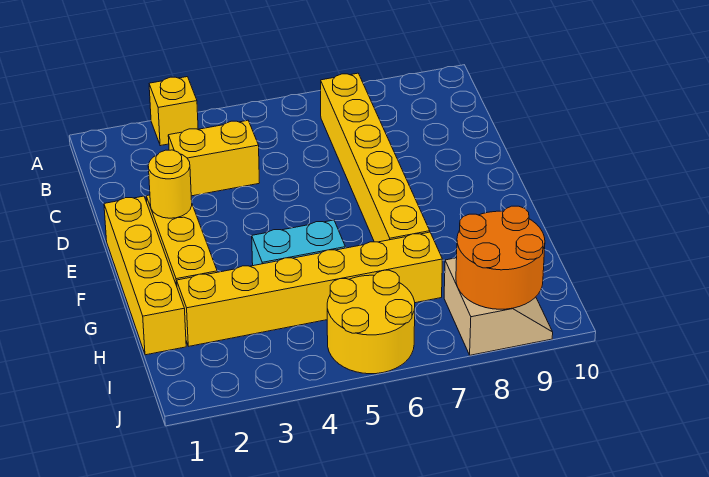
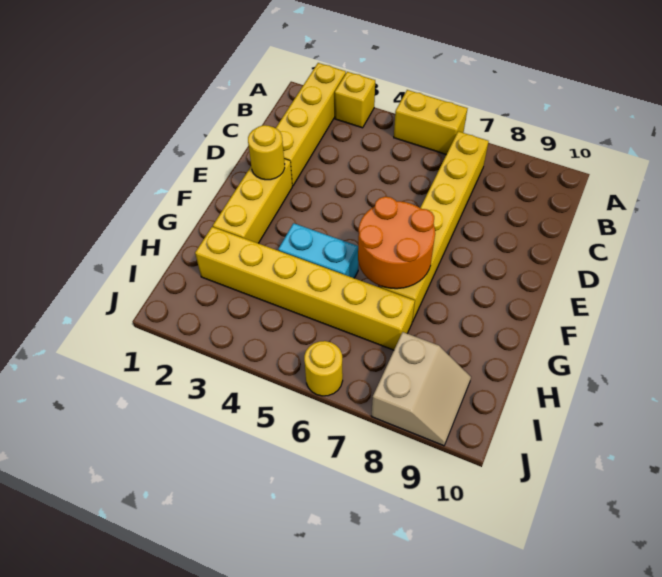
yellow 1x2 brick [168,120,259,196] -> yellow 1x2 brick moved to [394,90,468,154]
yellow 1x4 brick [104,196,186,355] -> yellow 1x4 brick moved to [276,63,346,186]
yellow 2x2 round brick [327,270,415,374] -> yellow 1x1 round brick [304,341,343,396]
orange 2x2 round brick [456,206,545,309] -> orange 2x2 round brick moved to [358,197,435,289]

